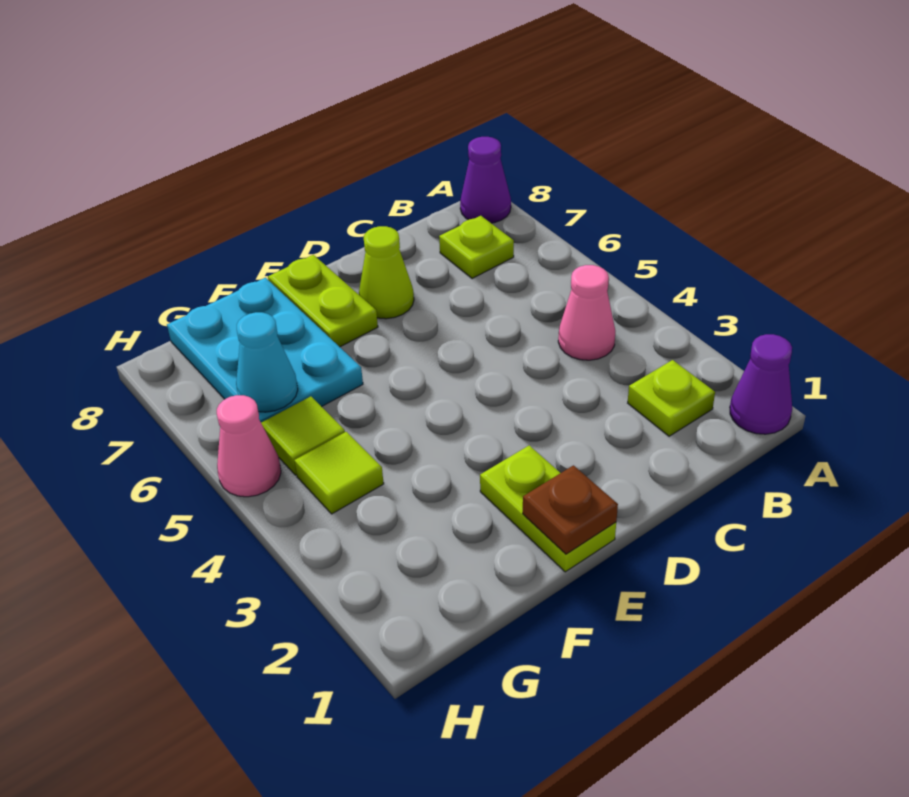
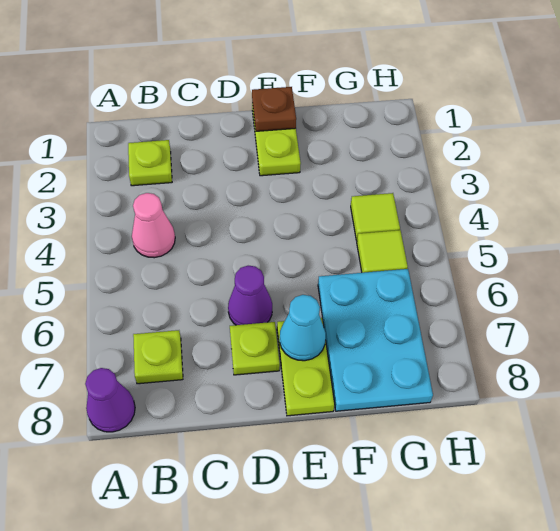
purple 1x1 cone [730,334,792,434] -> purple 1x1 cone moved to [228,266,272,325]
lime 1x1 cone [359,226,414,319] -> lime 1x1 plate [230,322,280,375]
cyan 1x1 cone [236,312,298,412] -> cyan 1x1 cone moved to [280,295,326,361]
pink 1x1 cone [217,395,281,497] -> none

